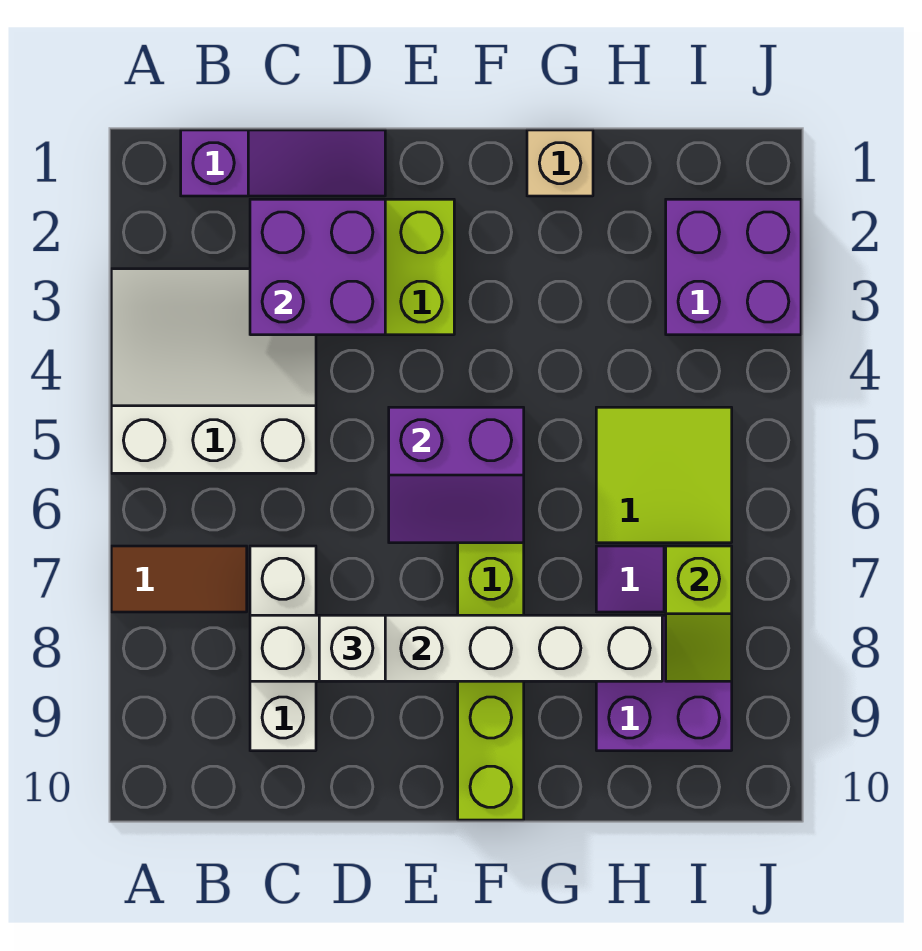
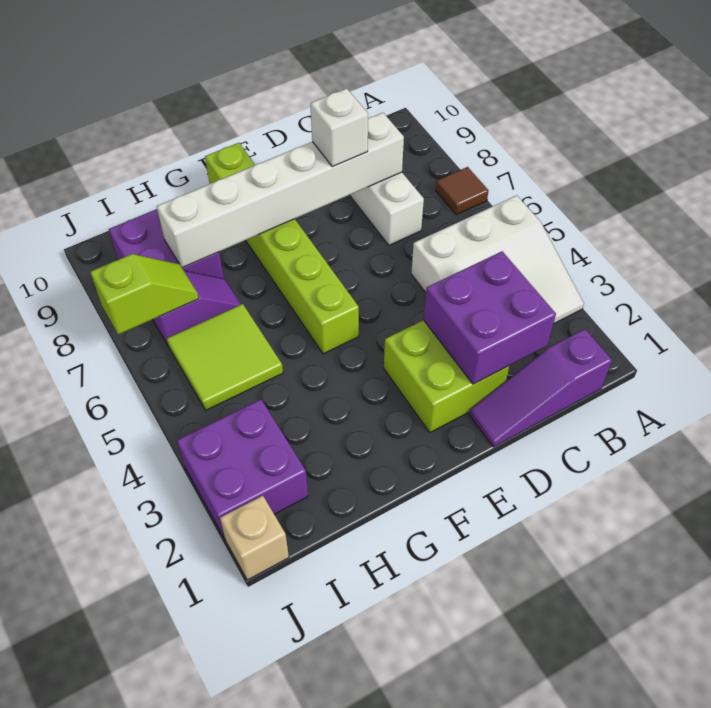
brown 1x2 tile [111,546,247,612] -> brown 1x1 tile [436,167,488,215]
purple 2x2 slope [389,407,524,543] -> none
tan 1x1 brick [527,130,593,196] -> tan 1x1 brick moved to [220,496,289,580]
lime 1x2 slope [666,546,732,681] -> lime 1x2 slope turned to [90,254,199,335]

